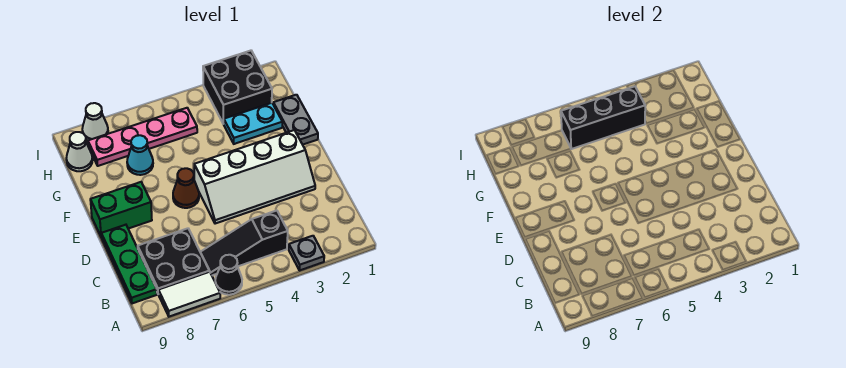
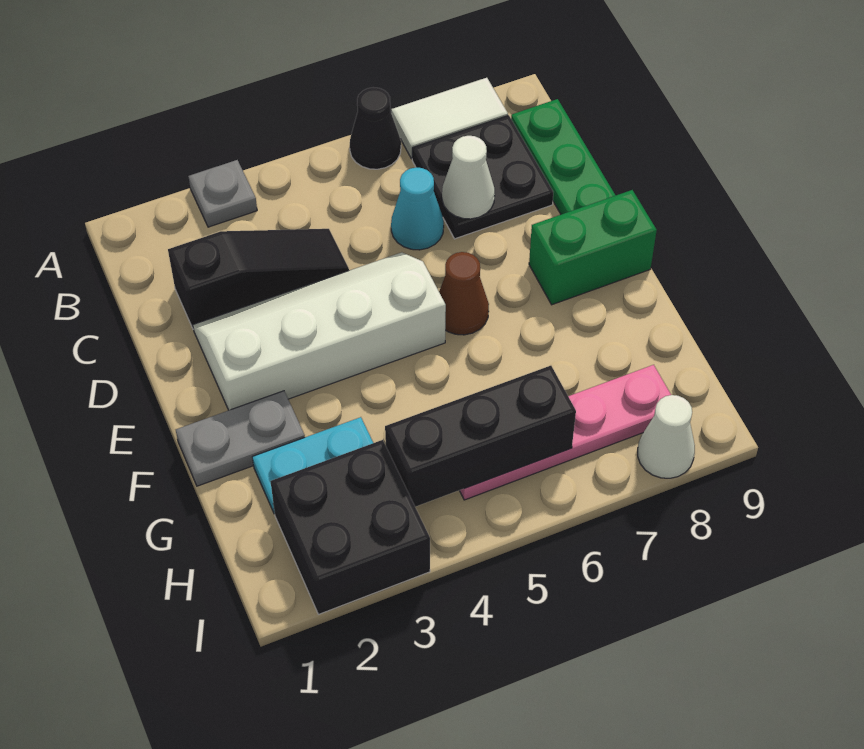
black 1x3 slope [200,211,288,275] -> black 1x3 slope moved to [168,229,349,328]
grey 1x2 plate [273,95,318,145] -> grey 1x2 plate turned to [176,391,305,486]
cyan 1x1 cone [127,135,153,175] -> cyan 1x1 cone moved to [391,167,444,250]
white 1x1 cone [66,132,93,171] -> white 1x1 cone moved to [442,136,495,219]

